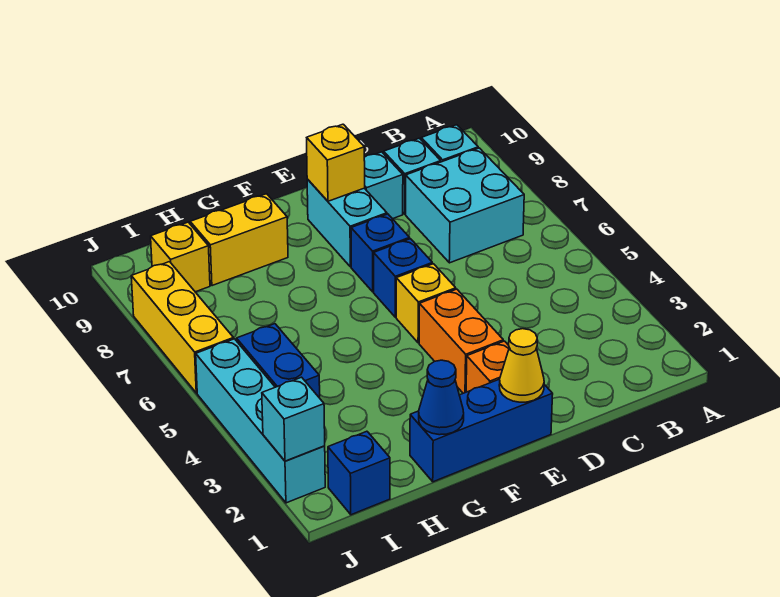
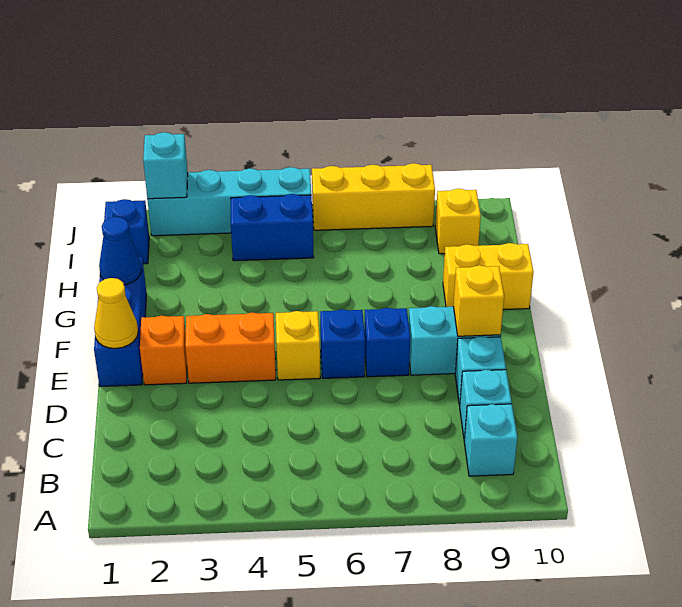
cyan 2x2 brick [406,148,524,263] -> none
yellow 1x2 brick [190,194,288,286] -> yellow 1x2 brick turned to [443,243,534,310]

